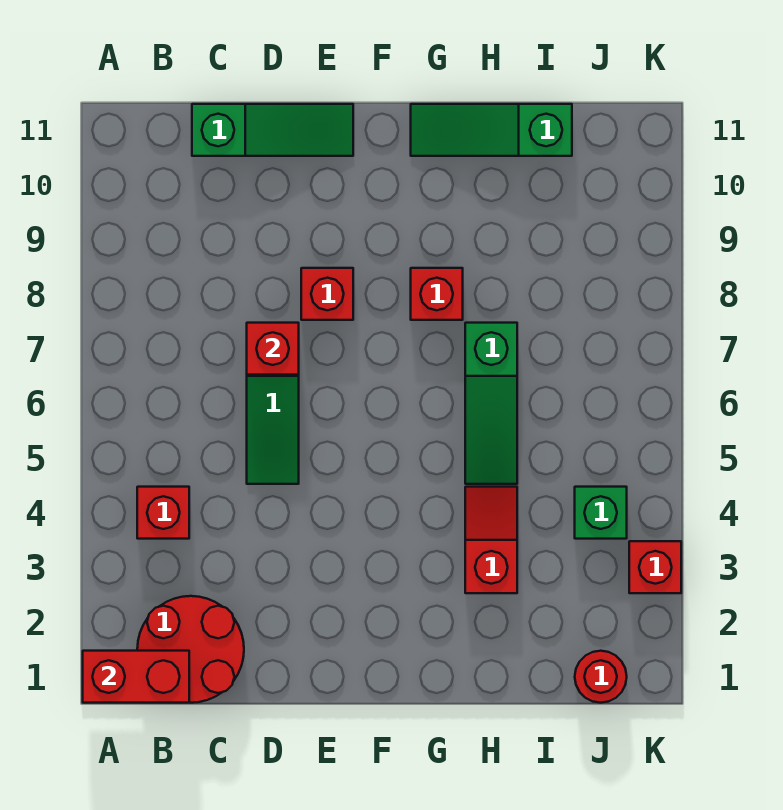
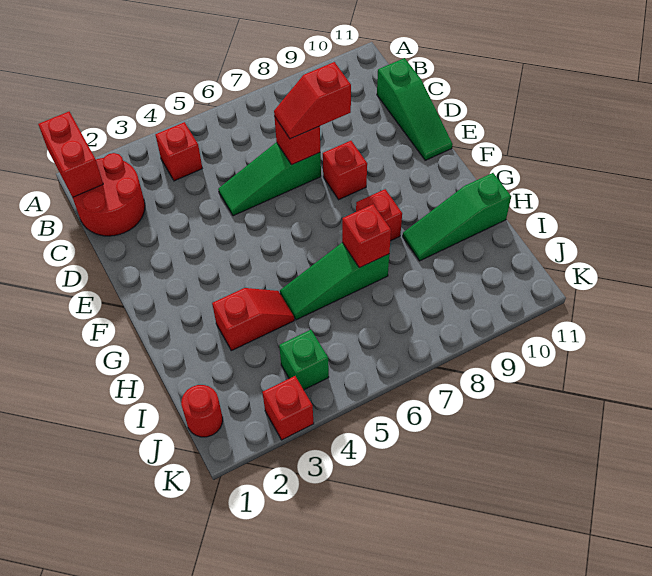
none -> red 1x2 slope [274,62,351,139]
green 1x3 slope [411,104,572,156] -> green 1x3 slope turned to [403,173,511,261]
none -> red 1x1 brick [342,204,391,268]

